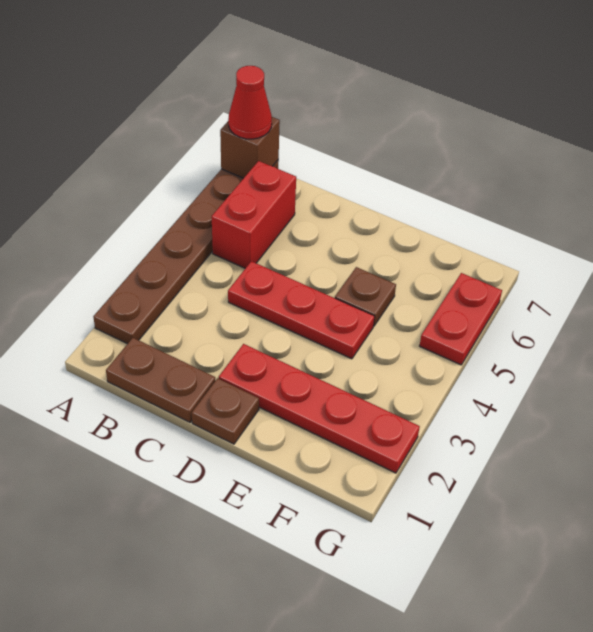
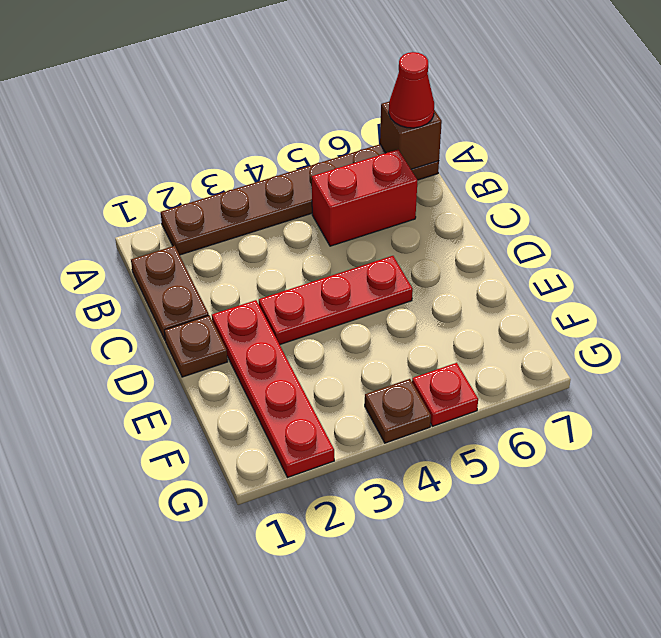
red 1x3 plate [228,261,375,359] -> red 1x3 plate turned to [259,256,413,344]
brown 1x1 plate [335,267,396,326] -> brown 1x1 plate moved to [365,379,431,443]
red 1x2 plate [420,273,502,365] -> red 1x1 plate [412,363,478,426]

